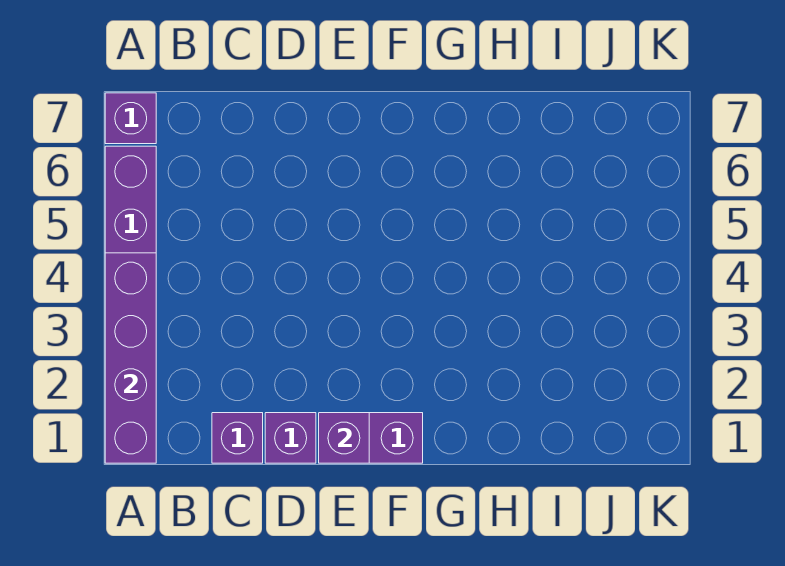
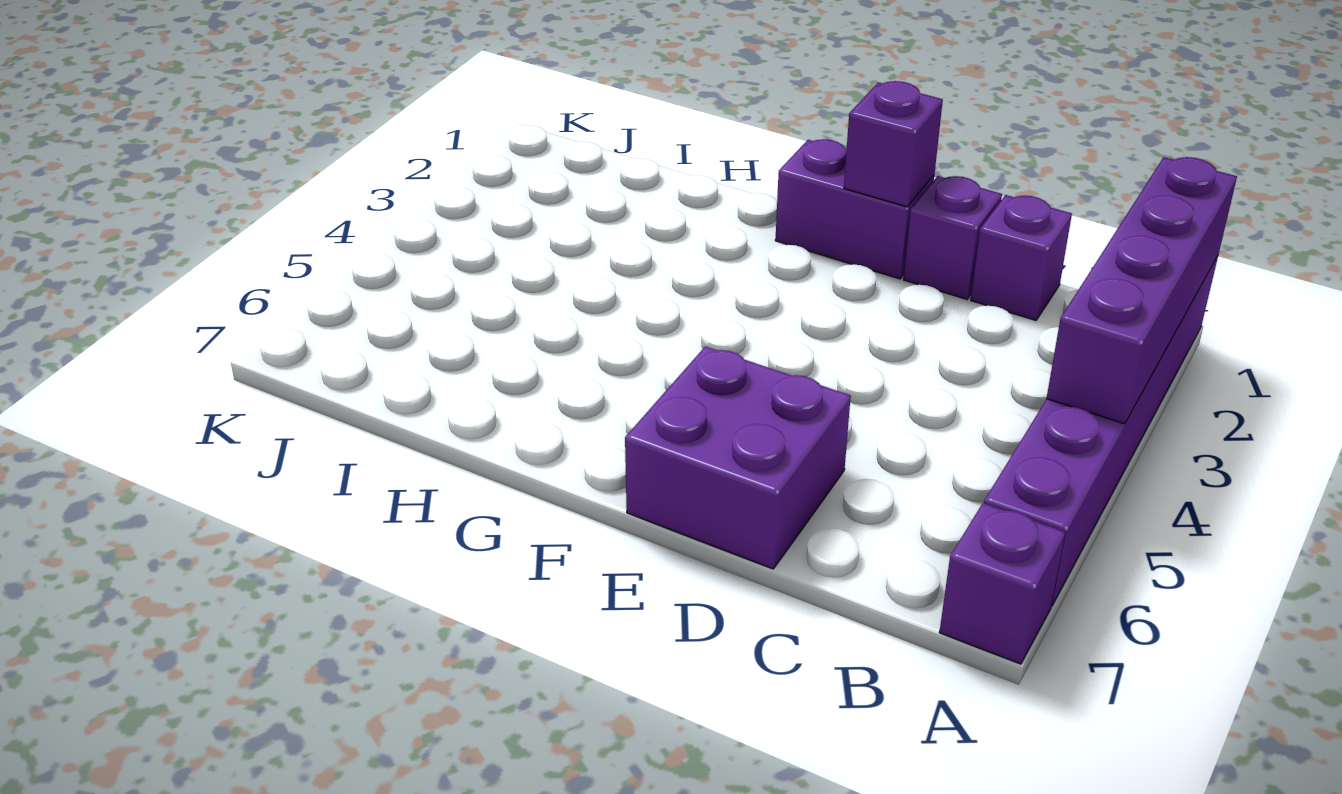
none -> purple 2x2 brick [625,346,851,569]

